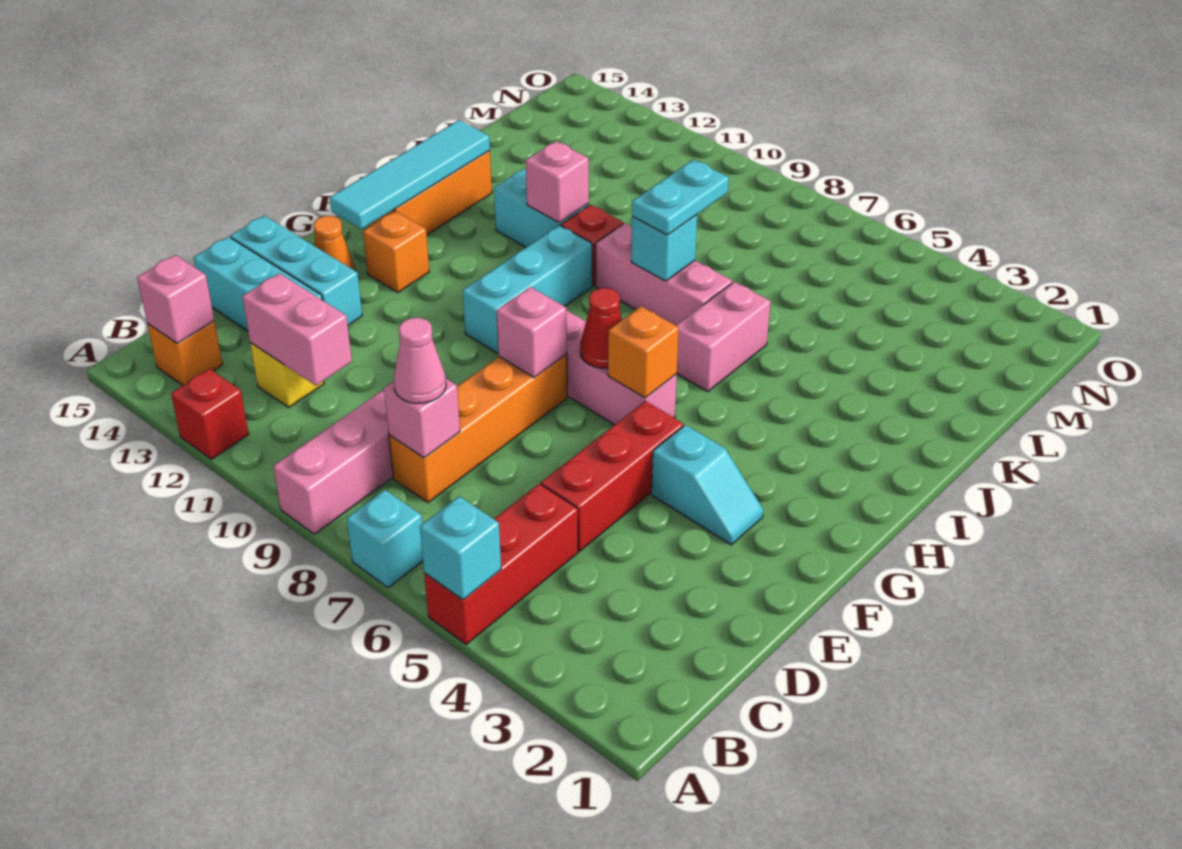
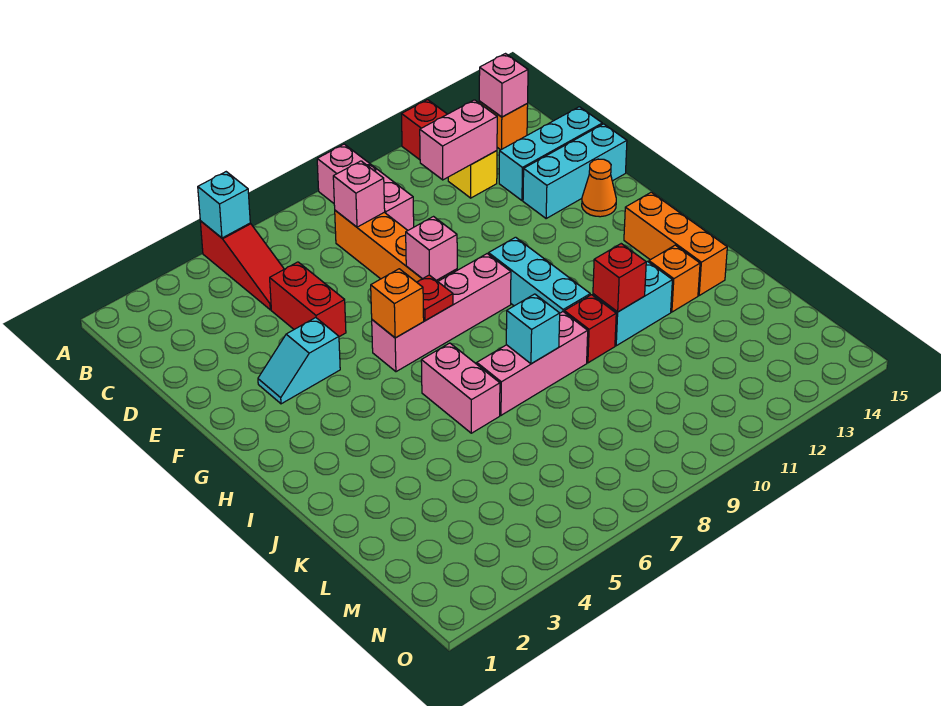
red 1x3 brick [424,484,578,644] -> red 1x3 slope [200,221,284,310]
cyan 1x1 brick [347,490,423,588] -> none
pink 1x1 cone [394,318,446,404] -> none
red 1x3 brick [541,401,683,551] -> red 1x2 brick [270,262,346,337]
red 1x1 cone [580,288,622,368] -> red 1x1 plate [417,275,453,321]
orange 1x1 brick [363,211,429,292] -> orange 1x1 brick moved to [649,245,700,312]
cyan 1x4 tile [330,120,490,229] -> none
cyan 1x2 plate [632,160,729,235] -> none
pink 1x1 brick [526,141,589,222] -> red 1x1 brick [593,244,646,312]

